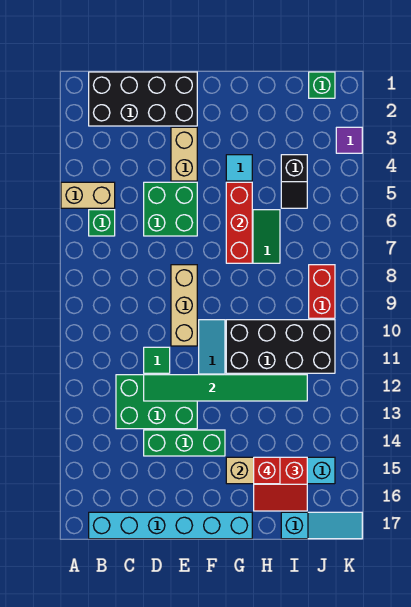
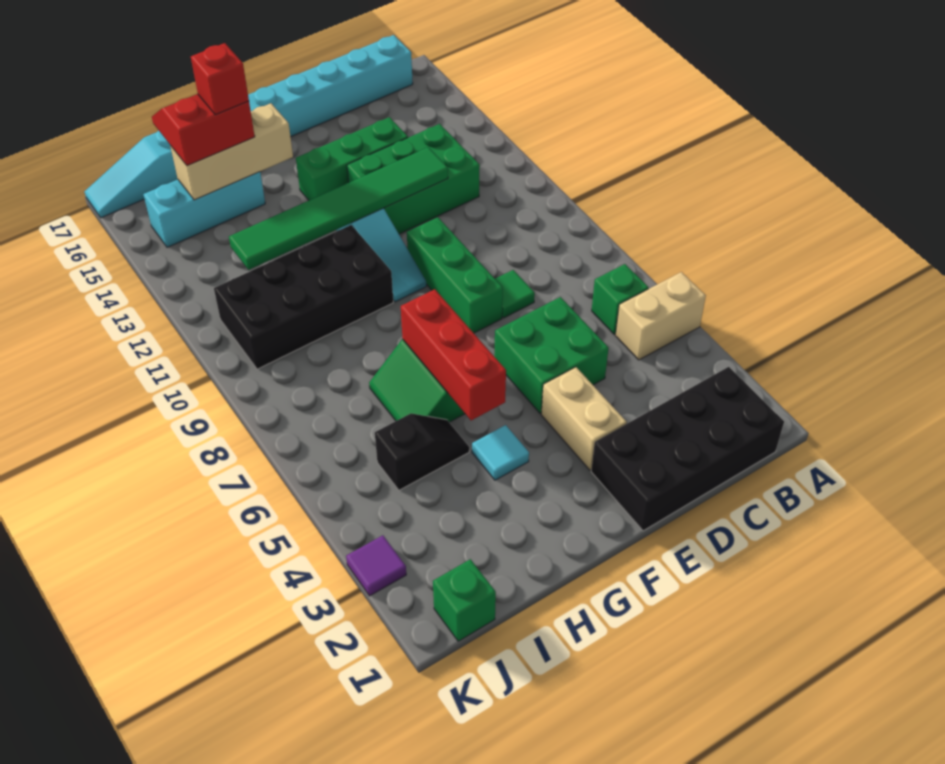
green 1x1 tile [144,347,170,373] -> green 1x1 tile moved to [495,270,535,318]
tan 1x3 brick [171,265,197,346] -> green 1x3 brick [407,217,503,333]
black 1x2 slope [281,155,307,208] -> black 1x2 slope turned to [375,413,469,490]
red 1x2 brick [309,265,335,318] -> none

